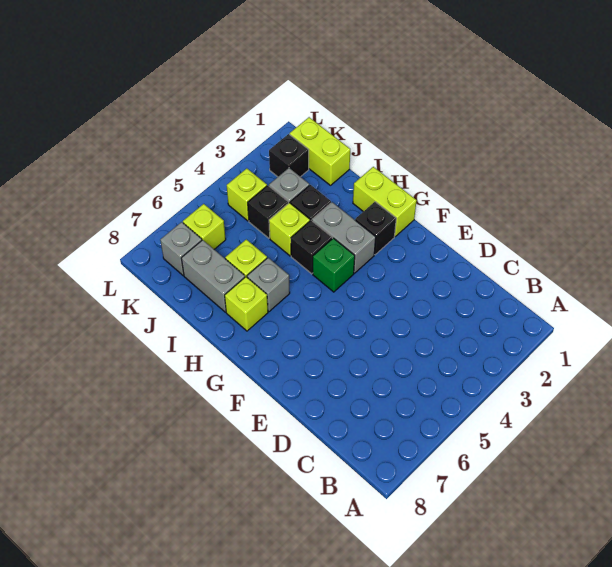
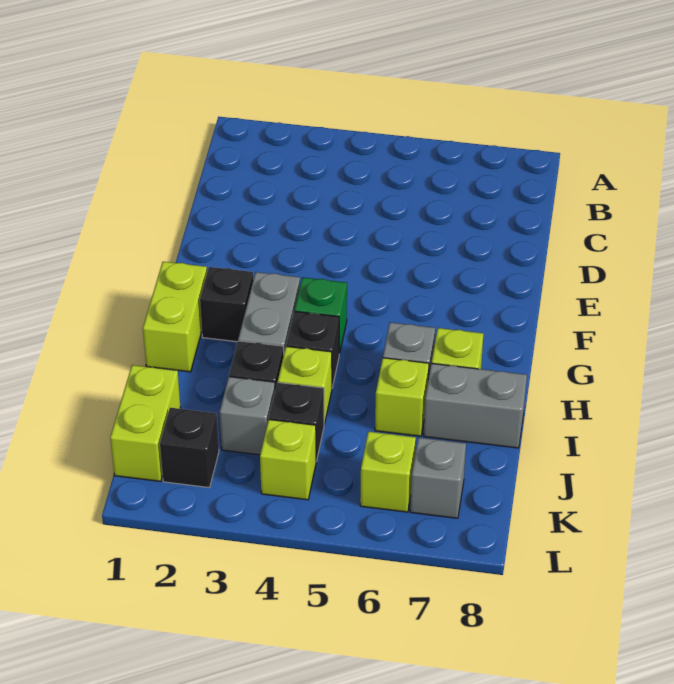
grey 1x2 brick [181,240,245,312] -> grey 1x2 brick turned to [424,363,527,448]

